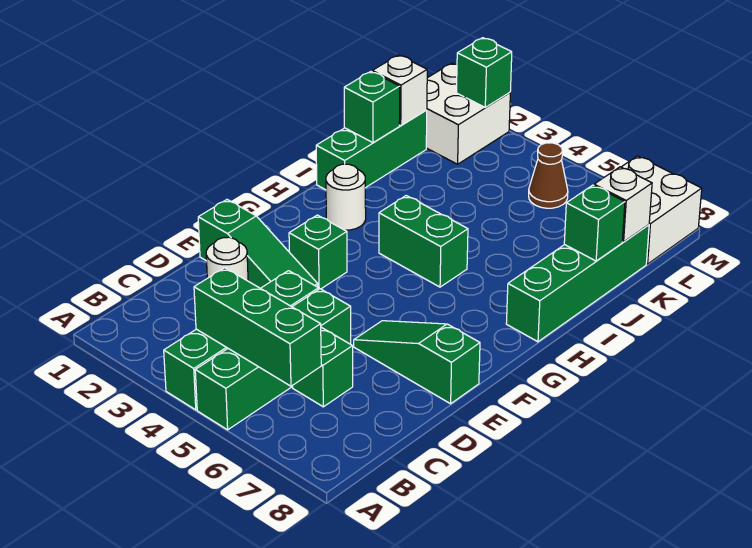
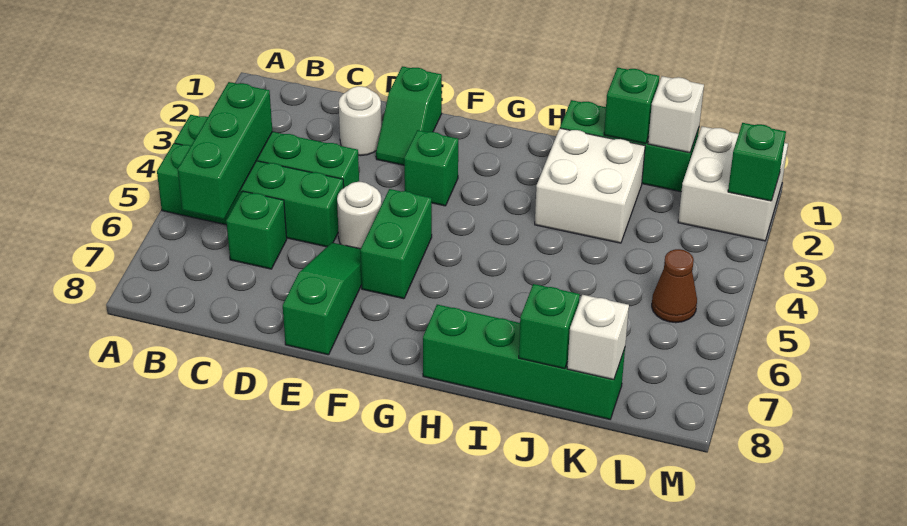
green 1x3 slope [198,200,318,288] -> green 1x2 slope [376,66,442,165]
white 1x1 round brick [326,164,366,230] -> white 1x1 round brick moved to [337,182,382,249]
green 1x2 brick [379,196,468,287] -> green 1x2 brick moved to [360,189,432,299]
white 2x2 brick [622,156,702,264] -> white 2x2 brick moved to [535,128,645,243]

